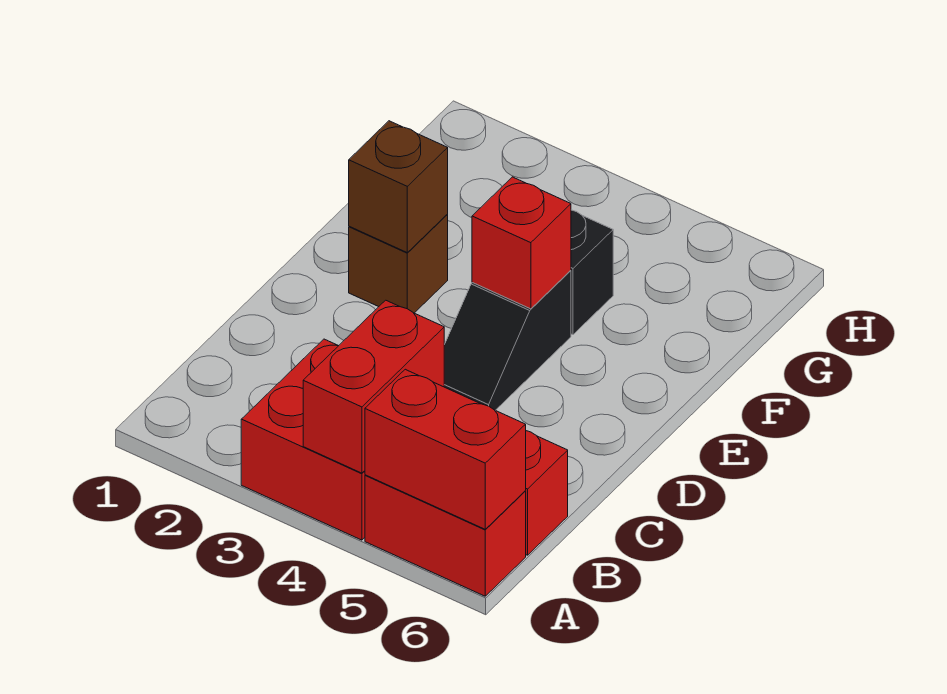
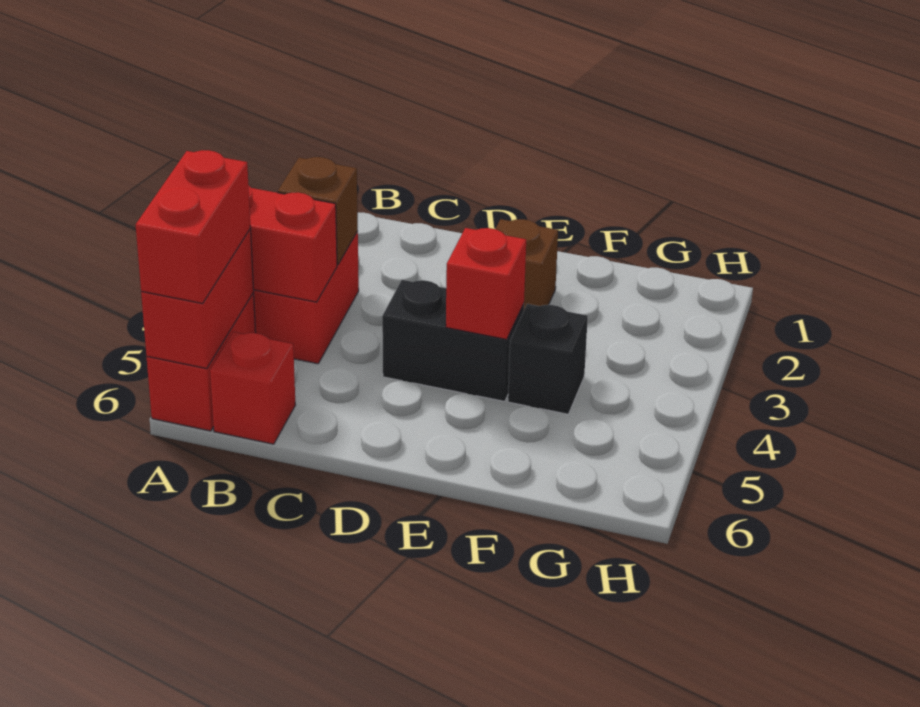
none -> red 1x2 brick [136,150,251,304]
black 1x2 slope [444,270,571,410] -> black 1x2 brick [382,280,524,401]
brown 1x1 brick [349,121,448,252] -> brown 1x1 brick moved to [278,157,358,265]

